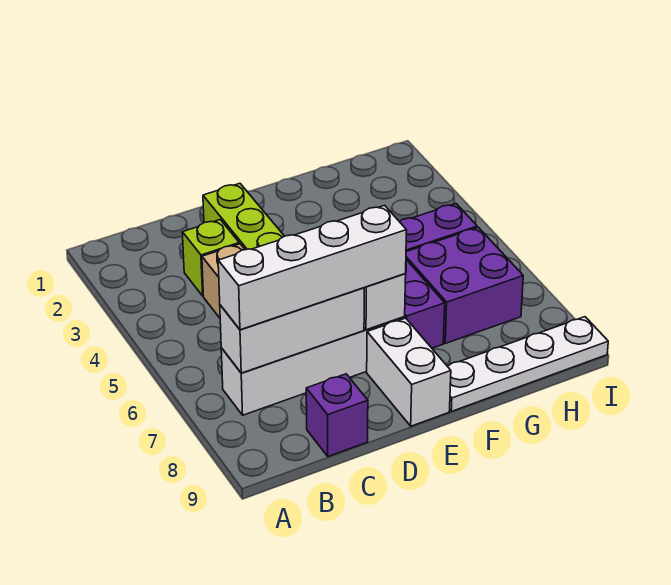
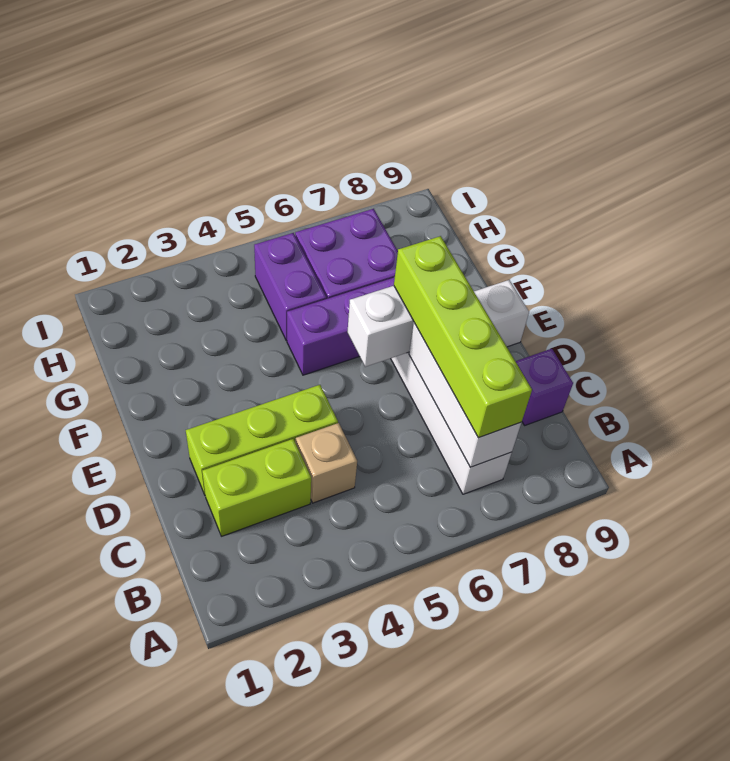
white 1x4 brick [218,205,407,330] -> lime 1x4 brick [394,236,532,438]
lime 1x1 brick [182,220,239,296] -> lime 1x2 brick [202,439,311,536]
white 1x4 plate [447,317,608,411] -> none

